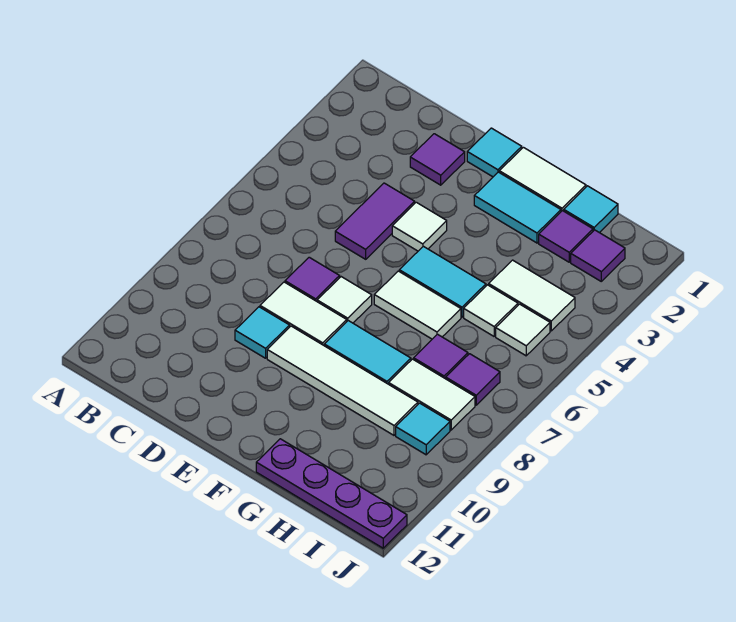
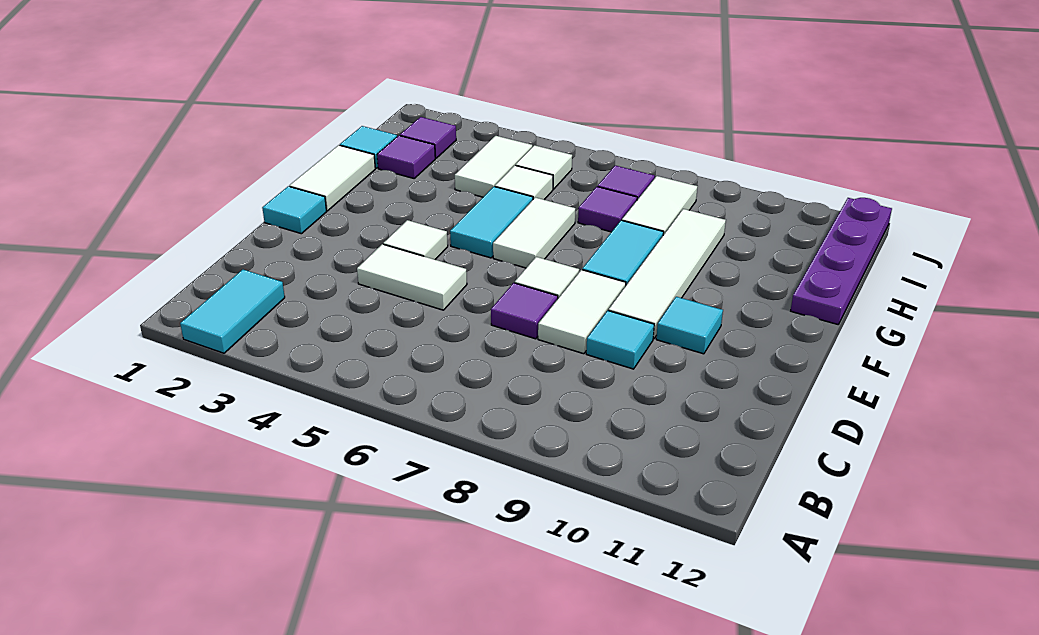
purple 1x1 tile [410,134,465,185] -> none
purple 1x2 tile [335,183,415,259] -> white 1x2 tile [357,244,467,310]
cyan 1x2 tile [474,172,561,243] -> cyan 1x2 tile moved to [180,270,285,353]
cyan 1x1 tile [396,403,450,455] -> cyan 1x1 tile moved to [656,297,723,354]

